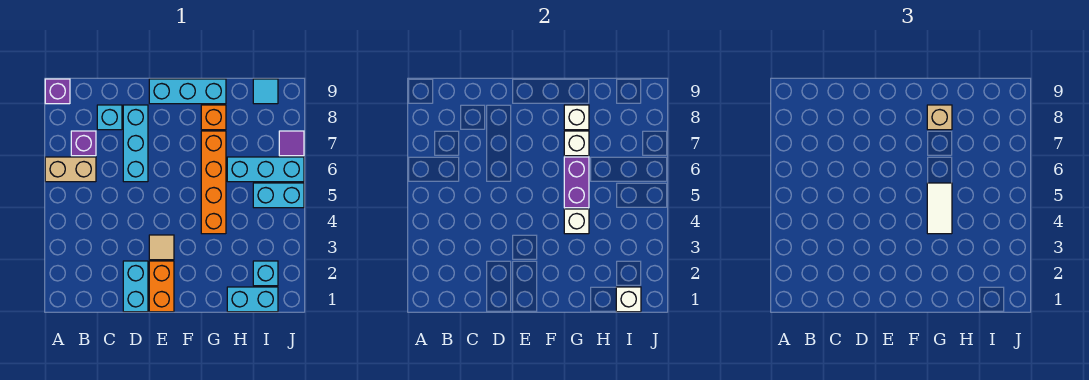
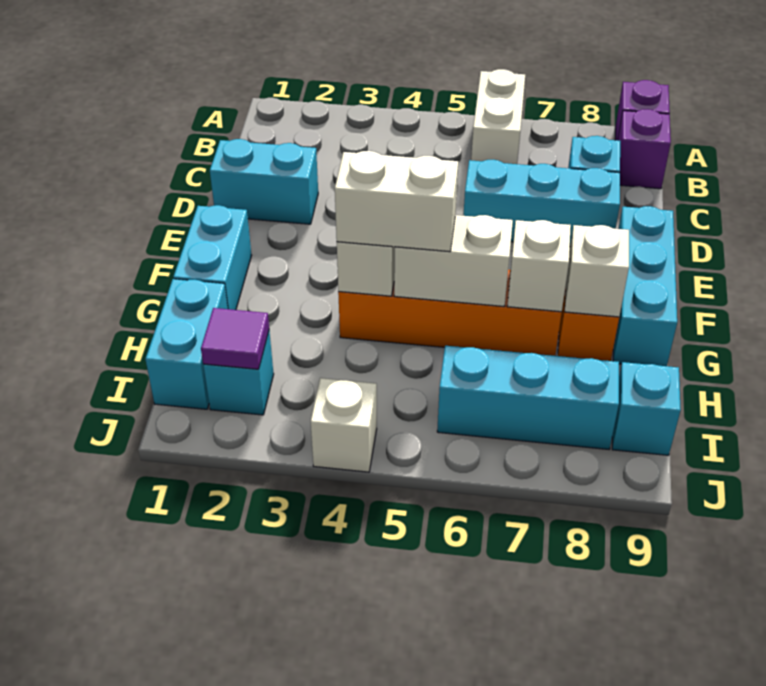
tan 1x2 brick [45,157,96,182] -> white 1x2 brick [471,69,525,164]
purple 1x1 brick [71,131,96,156] -> purple 1x1 brick moved to [618,109,671,189]
orange 1x2 brick [149,261,174,312] -> none
tan 1x1 tile [149,235,174,260] -> none
white 1x2 tile [927,183,952,234] -> white 1x2 brick [335,151,458,252]
purple 1x2 brick [564,157,589,208] -> white 1x2 brick [394,215,513,306]
tan 1x1 brick [927,105,952,130] -> none
cyan 1x3 brick [227,157,304,182] -> cyan 1x3 brick turned to [437,346,619,449]
white 1x1 brick [616,287,641,312] -> white 1x1 brick moved to [311,378,377,472]
cyan 1x2 brick [253,183,304,208] -> cyan 1x2 brick moved to [173,205,252,310]
cyan 1x1 tile [253,79,278,104] -> cyan 1x1 brick [612,362,681,455]
purple 1x1 tile [279,131,304,156] -> purple 1x1 tile moved to [201,308,269,369]

